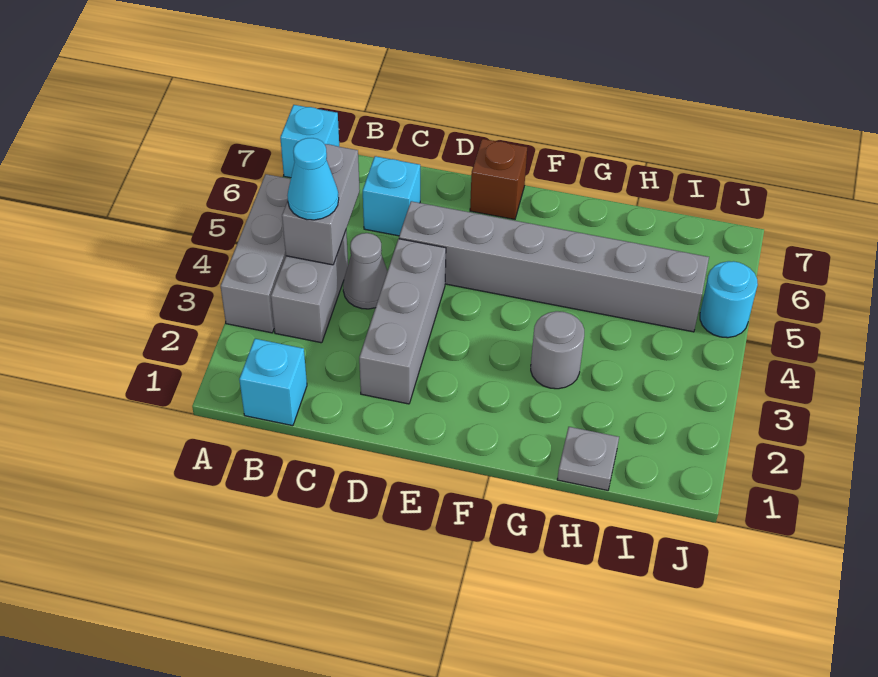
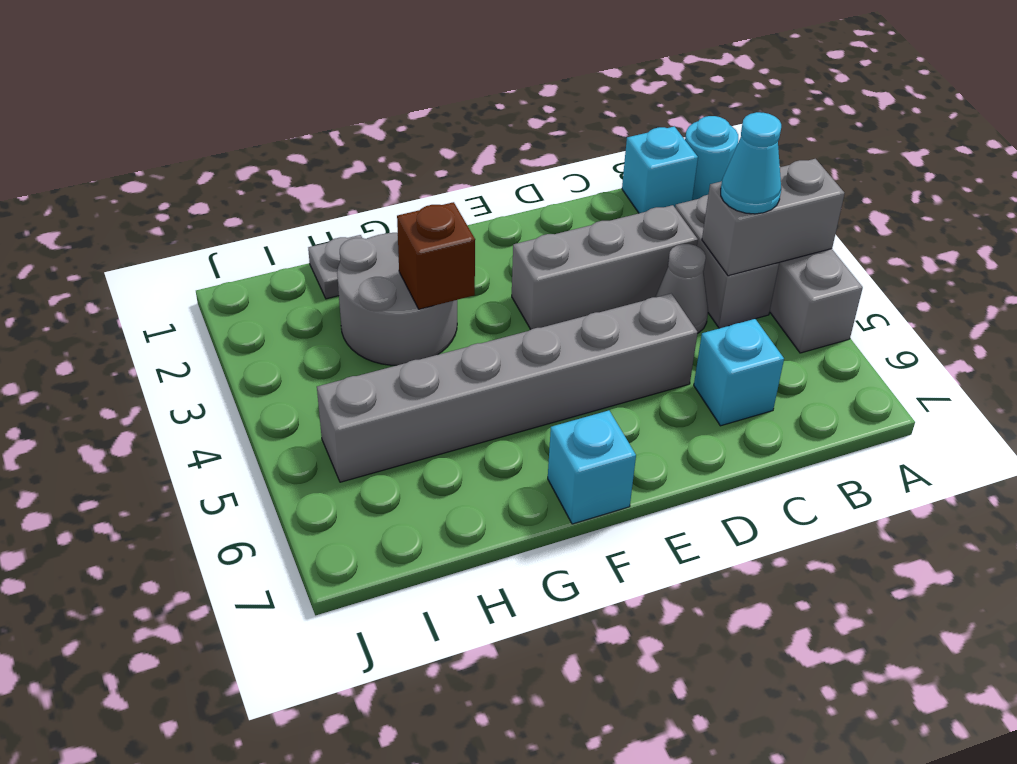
cyan 1x1 brick [280,105,339,178] -> cyan 1x1 brick moved to [548,410,636,524]
grey 1x2 brick [282,144,360,265] -> grey 1x2 brick turned to [702,159,845,276]
grey 1x3 brick [359,239,446,404] -> grey 1x3 brick turned to [512,205,698,329]
brown 1x1 brick [470,139,527,219] -> brown 1x1 brick moved to [397,202,475,309]
grey 1x1 round brick [531,311,584,389] -> grey 2x2 round brick [337,233,457,365]
cyan 1x1 round brick [700,261,758,338] -> cyan 1x1 round brick moved to [685,116,738,200]

